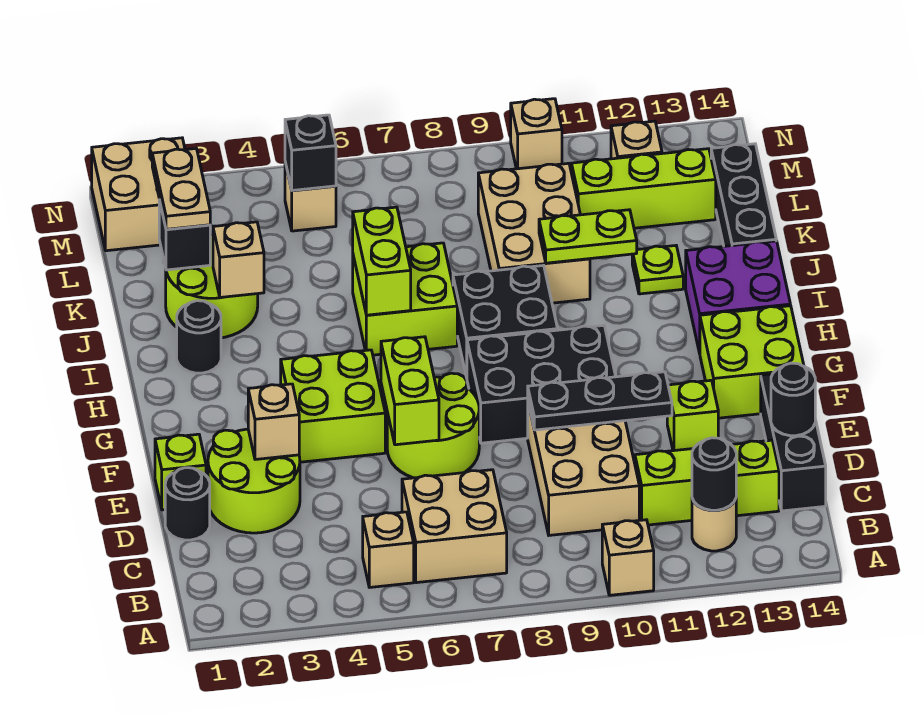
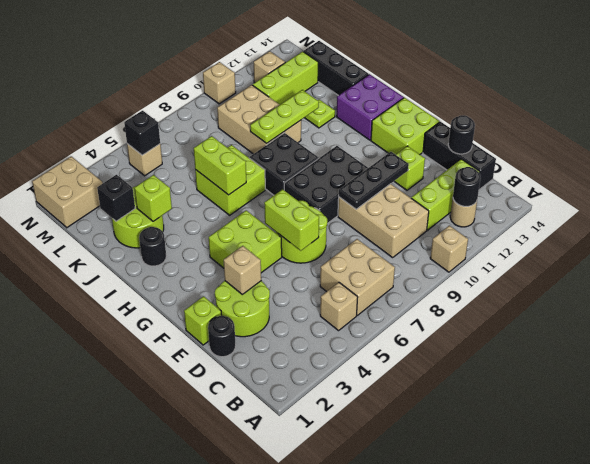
tan 1x1 brick [213,222,264,298] -> lime 1x1 brick [134,175,172,222]
lime 1x2 plate [539,210,637,263] -> lime 1x3 plate [250,90,319,143]
tan 1x2 plate [152,149,210,229] -> none

